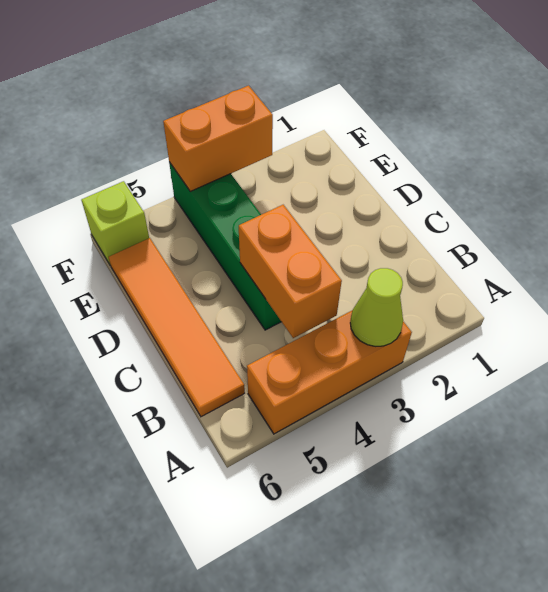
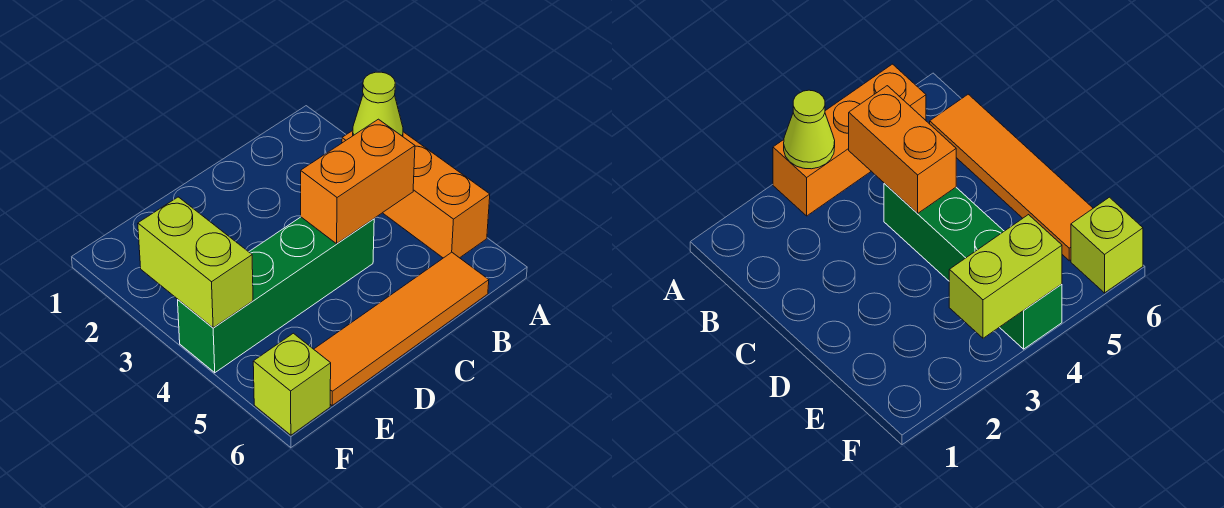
orange 1x2 brick [163,86,273,191] -> lime 1x2 brick [138,197,253,328]

